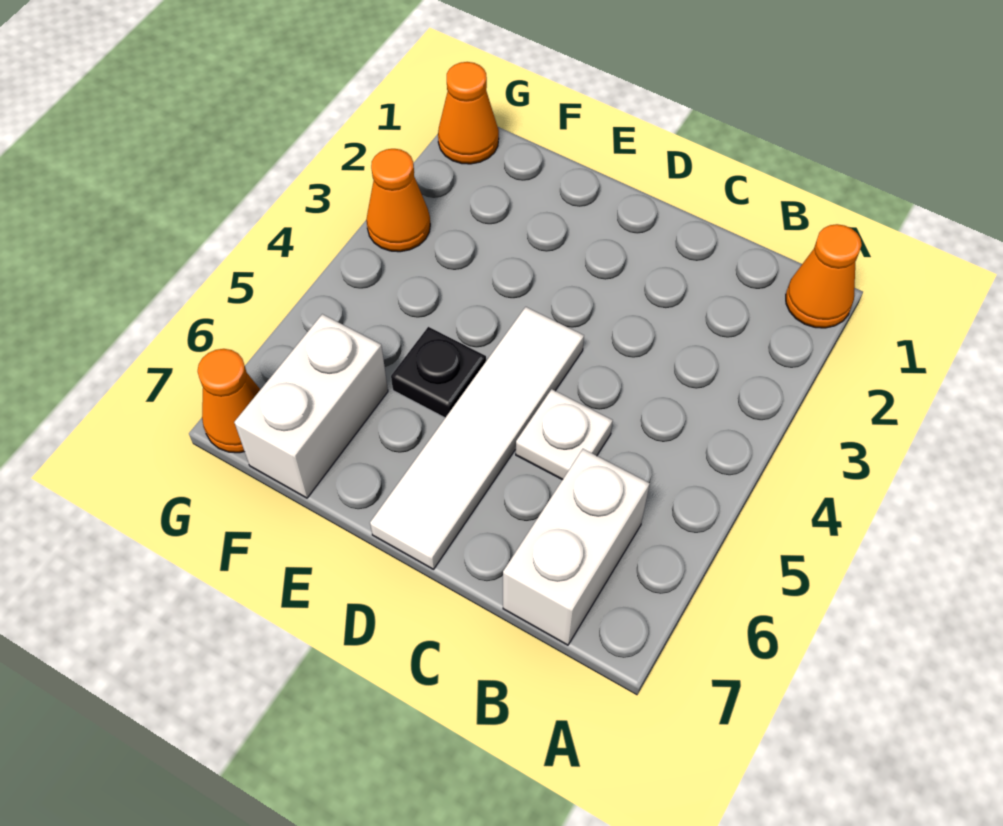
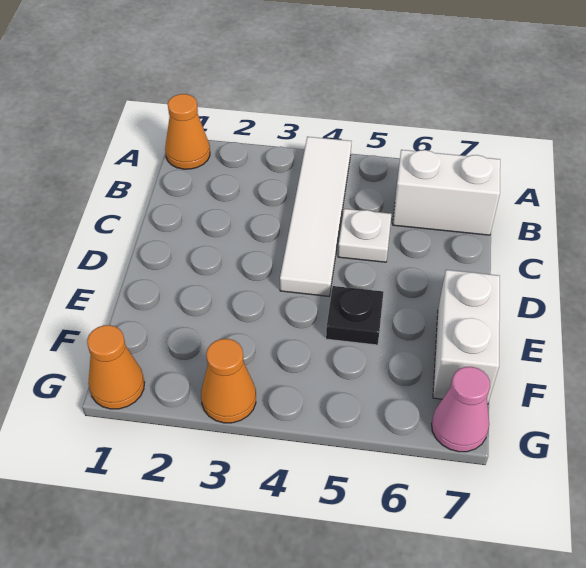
white 1x4 tile [370,307,584,569] -> white 1x4 tile turned to [280,137,352,296]
white 1x2 brick [234,314,388,498] -> white 1x2 brick turned to [433,270,500,404]
orange 1x1 cone [198,349,260,453] -> pink 1x1 cone [432,367,490,452]

